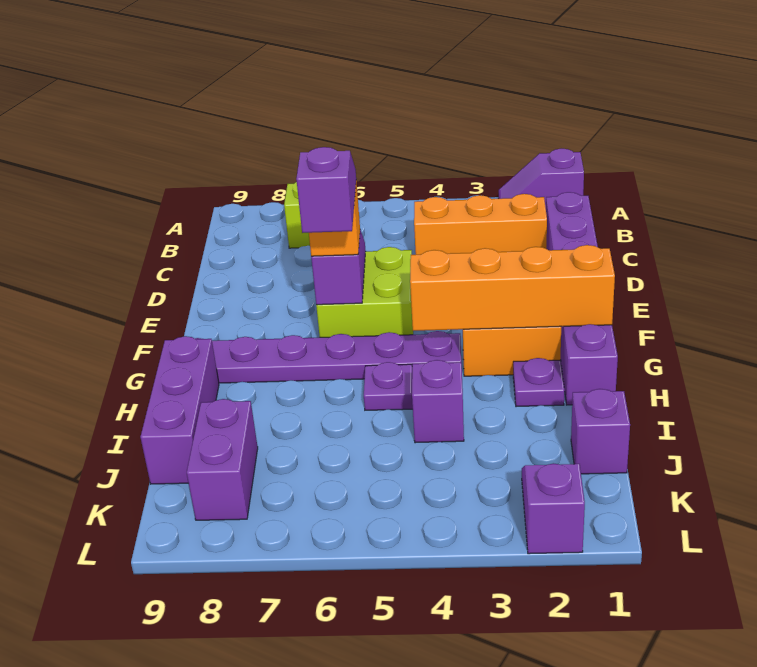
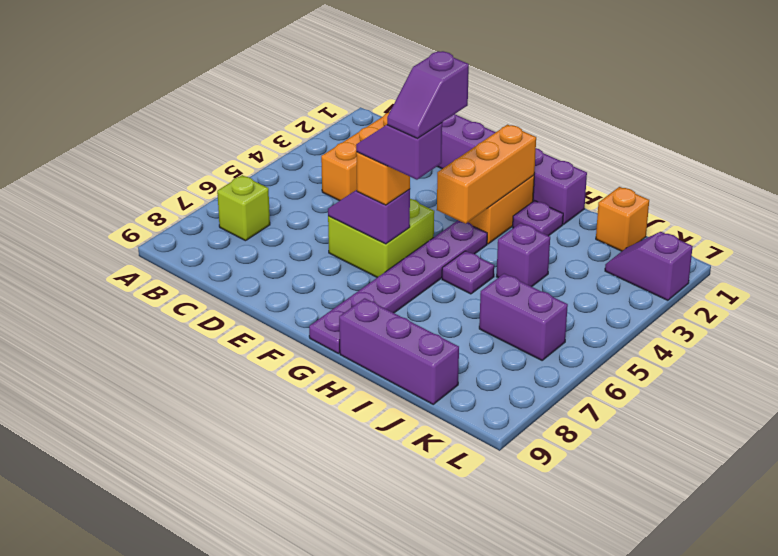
purple 1x2 slope [499,149,584,207] -> purple 1x2 slope moved to [387,51,469,138]
orange 1x4 brick [410,245,615,331] -> orange 1x3 brick [437,125,536,224]
purple 1x1 brick [571,389,630,474] -> orange 1x1 brick [596,187,649,251]
purple 1x2 brick [187,399,258,520] -> purple 1x2 brick moved to [479,274,568,360]

